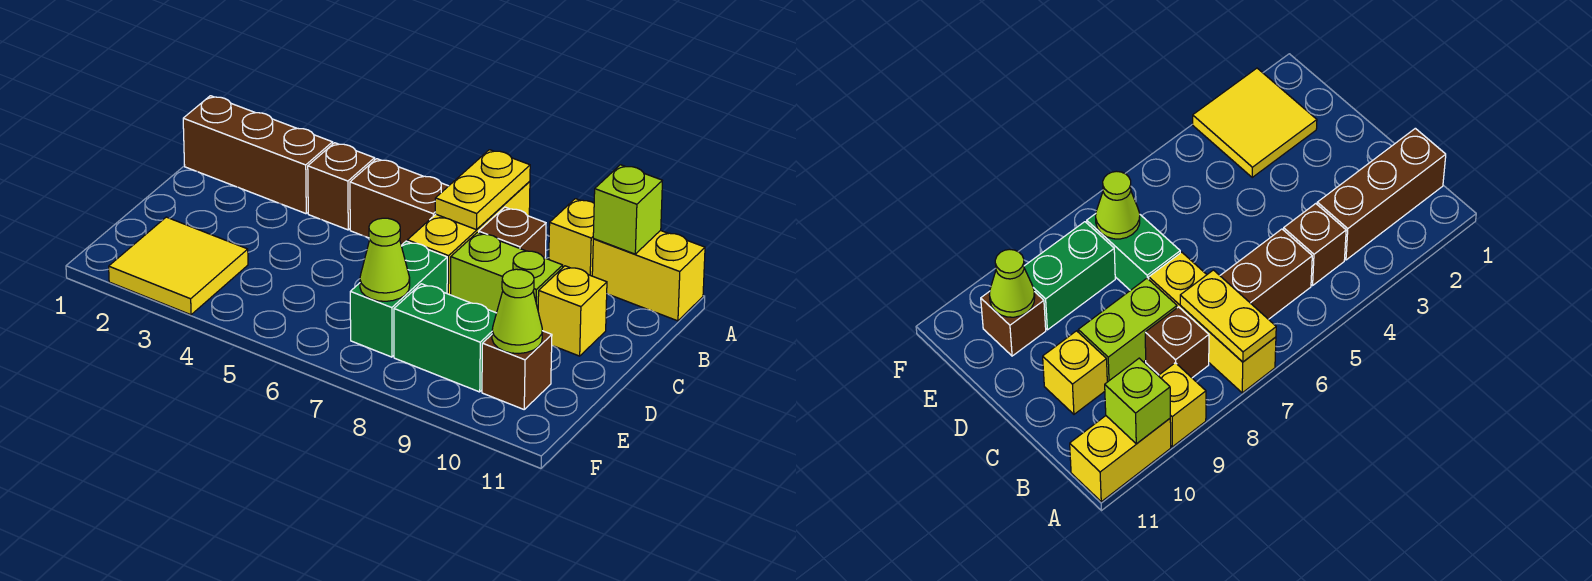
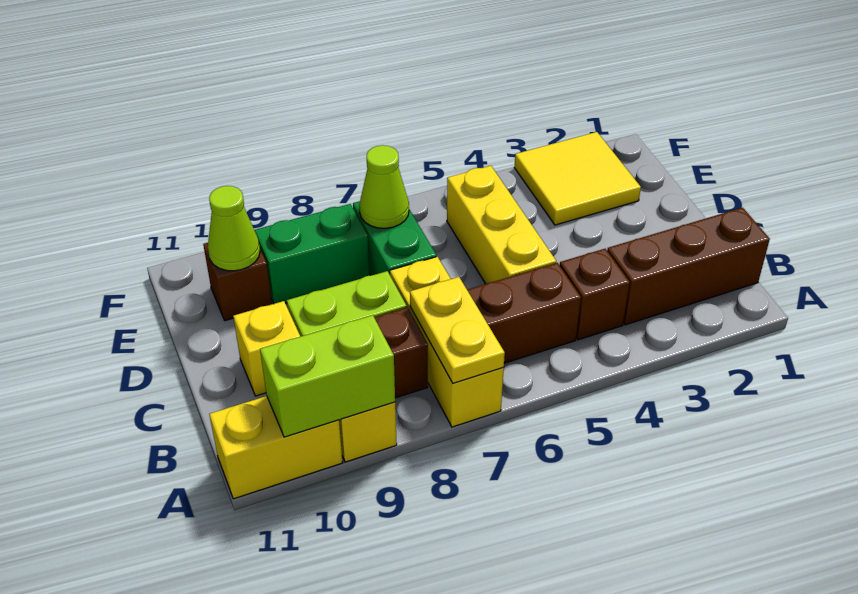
lime 1x1 brick [593,165,662,254] -> lime 1x2 brick [260,315,395,437]
none -> yellow 1x3 brick [447,166,556,284]

